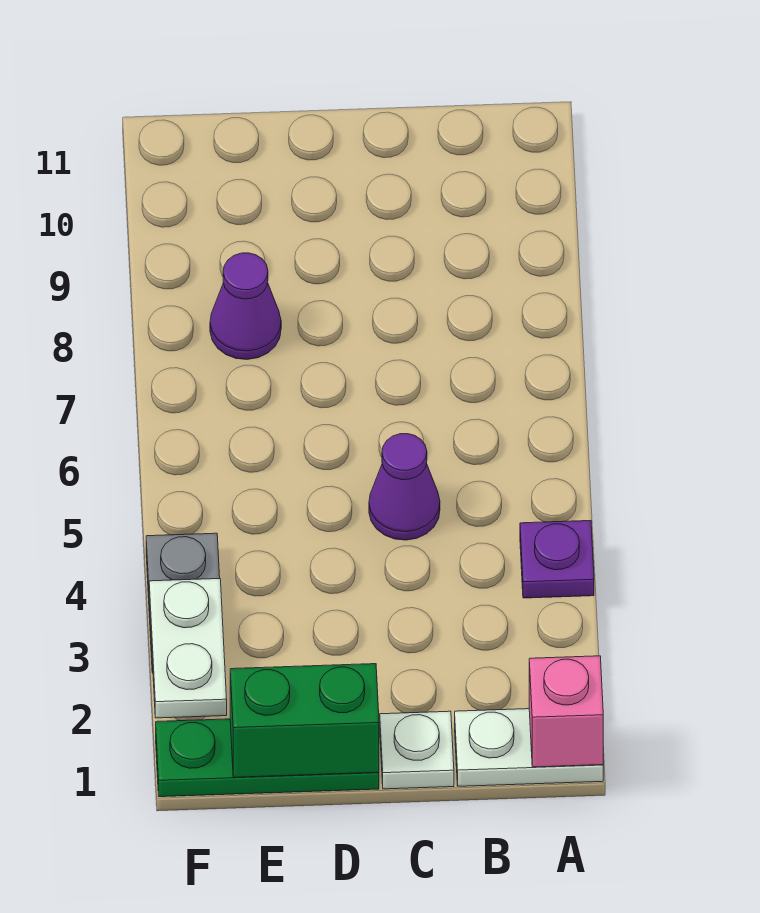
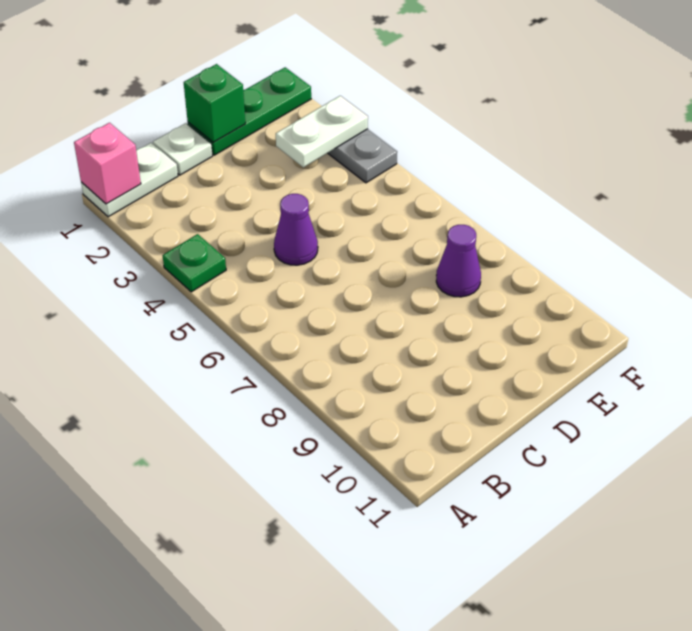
purple 1x1 plate [520,521,594,598] -> green 1x1 plate [163,234,226,292]
green 1x2 brick [230,664,379,777] -> green 1x1 brick [184,64,245,142]
white 1x2 plate [149,579,227,718] -> white 1x2 plate turned to [276,96,368,167]

